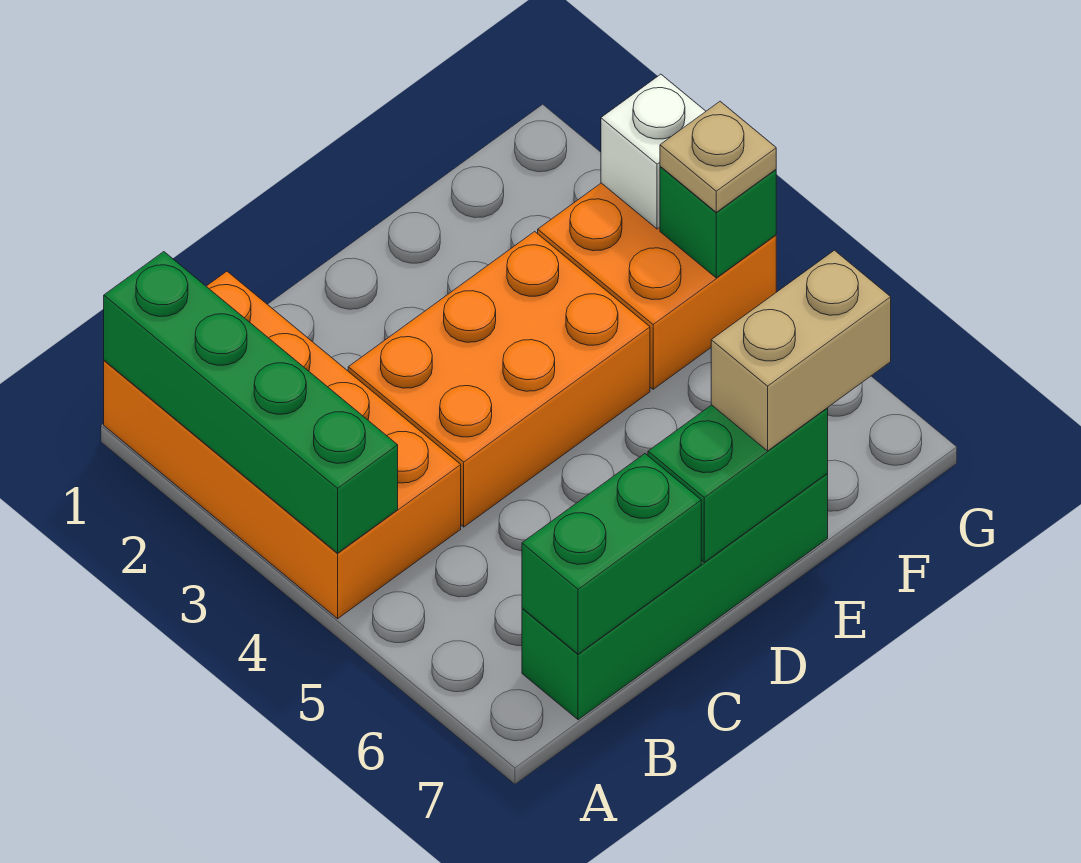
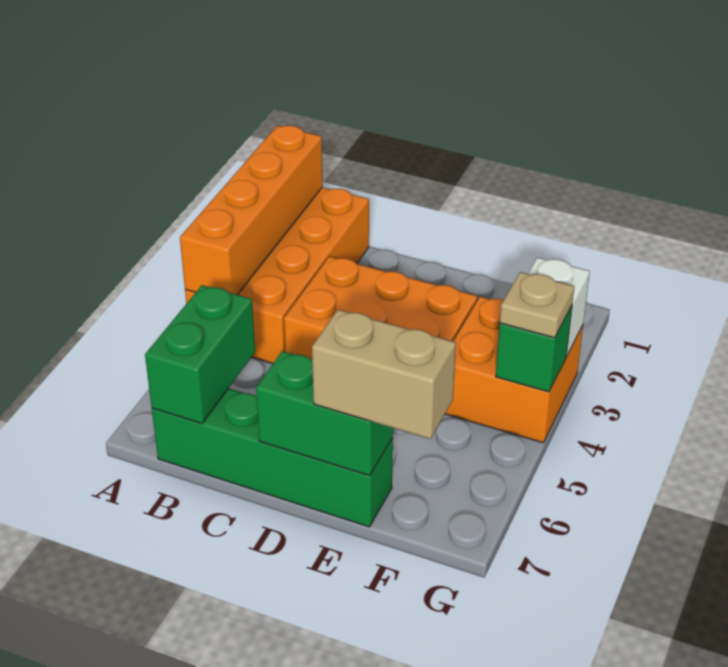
green 1x4 brick [104,252,398,553] -> orange 1x4 brick [180,125,323,295]
green 1x2 brick [522,454,701,654] -> green 1x2 brick turned to [145,285,255,423]

